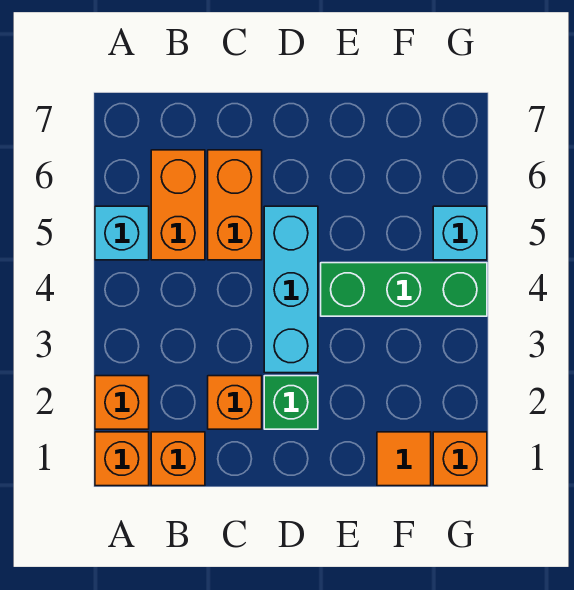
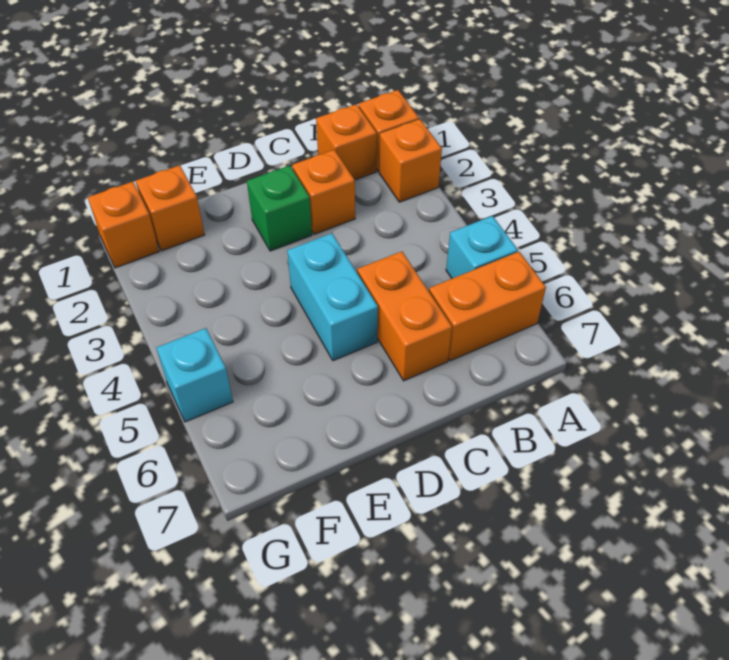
orange 1x2 brick [151,150,205,260] -> orange 1x2 brick turned to [429,252,546,361]
cyan 1x3 brick [264,206,318,373] -> cyan 1x2 brick [287,233,378,361]
green 1x3 brick [321,263,487,316] -> none
orange 1x1 tile [377,432,431,486] -> orange 1x1 brick [136,165,205,251]

